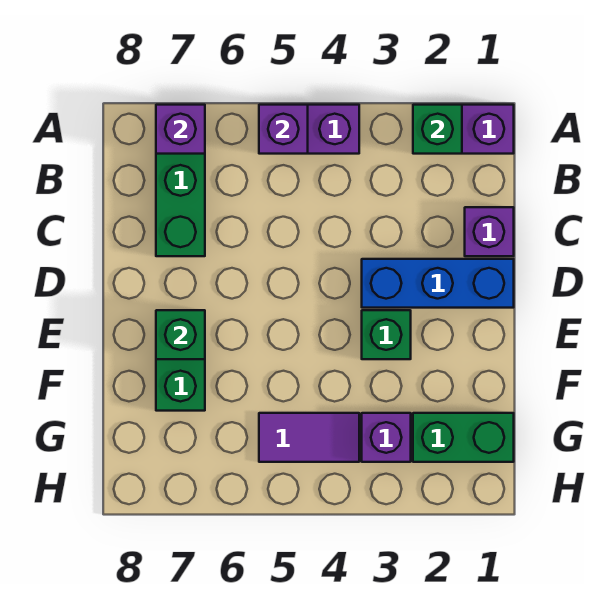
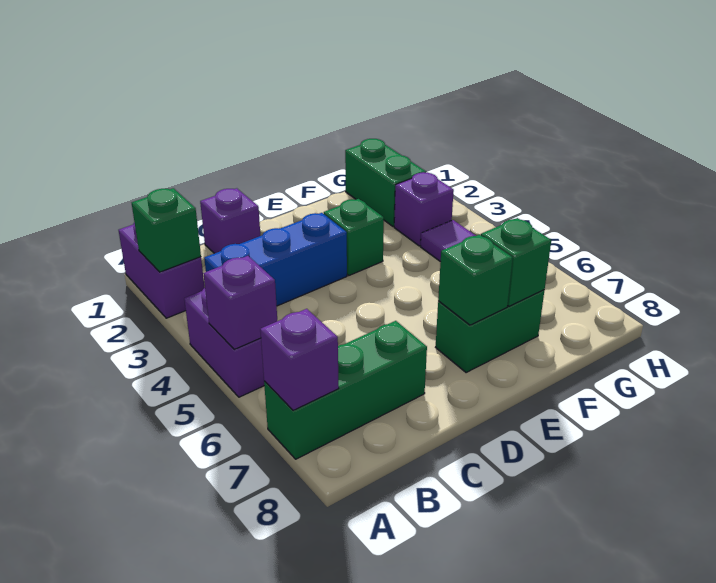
blue 1x3 brick [362,259,514,308] -> blue 1x3 brick turned to [204,213,347,306]
none -> green 1x1 brick [481,218,551,307]

